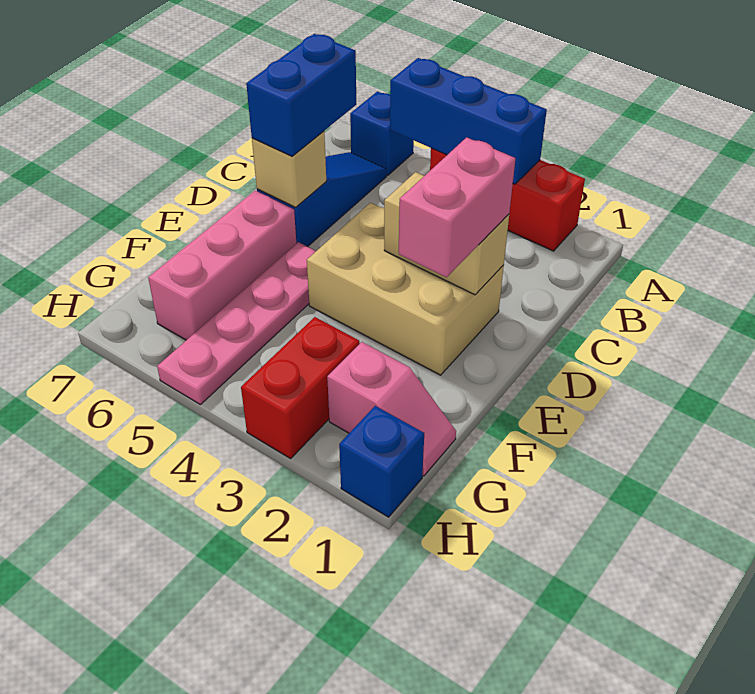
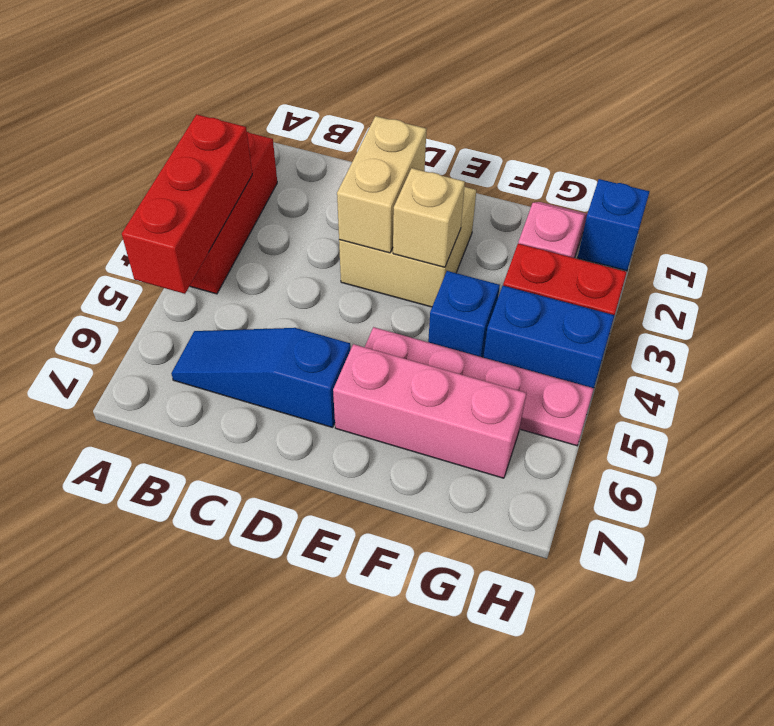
blue 1x3 brick [390,58,547,184] -> red 1x3 brick [122,114,252,294]
blue 1x1 brick [350,91,414,176] -> blue 1x1 brick moved to [428,271,500,357]
blue 1x2 brick [246,34,356,156] -> blue 1x2 brick moved to [483,286,615,388]
tan 2x3 brick [307,203,504,375] -> tan 2x2 brick [339,187,476,307]
pink 1x2 brick [399,137,515,277] -> none
tan 1x1 brick [252,131,326,207] -> tan 1x1 brick moved to [393,168,465,267]

